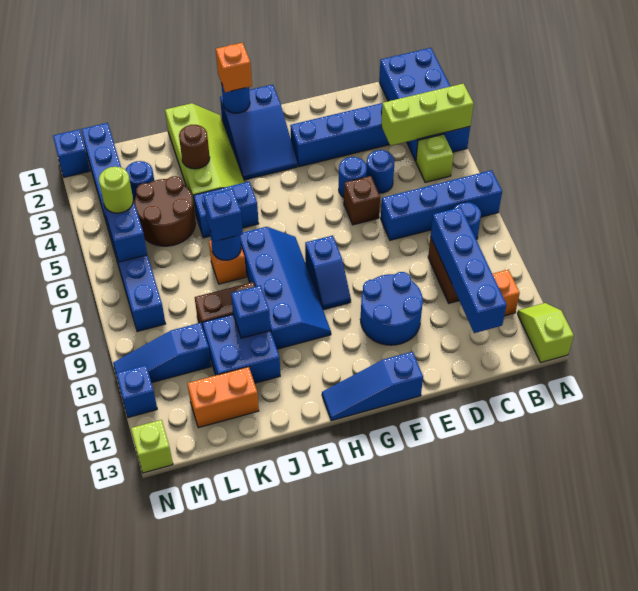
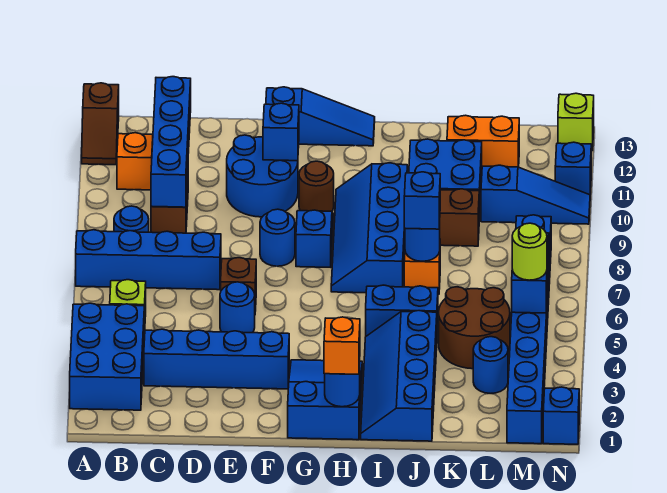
blue 2x4 brick [379,48,470,161] -> blue 2x3 brick [70,303,144,410]
lime 1x3 brick [381,84,474,146] -> none
lime 1x2 slope [517,303,574,362] -> brown 1x2 slope [82,83,119,165]
blue 1x1 round brick [366,150,395,193] -> blue 1x1 round brick moved to [260,209,295,266]
lime 2x4 slope [165,103,245,214] -> blue 2x4 slope [361,311,437,441]
brown 1x1 round brick [179,125,210,169] -> brown 1x1 round brick moved to [299,161,334,211]
blue 1x1 brick [231,286,270,338] -> blue 1x1 brick moved to [263,103,299,161]

